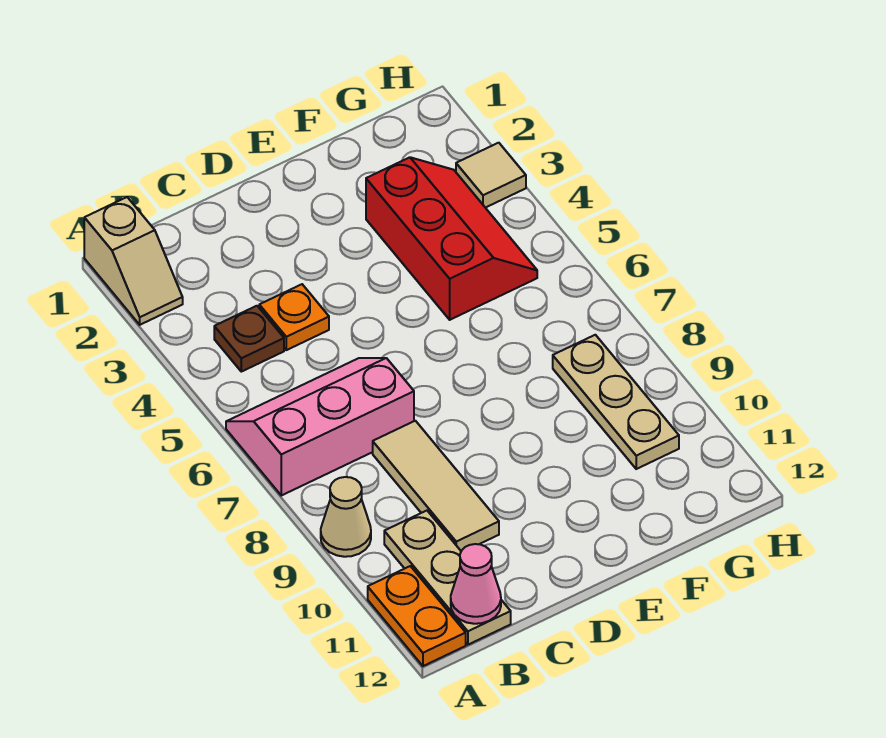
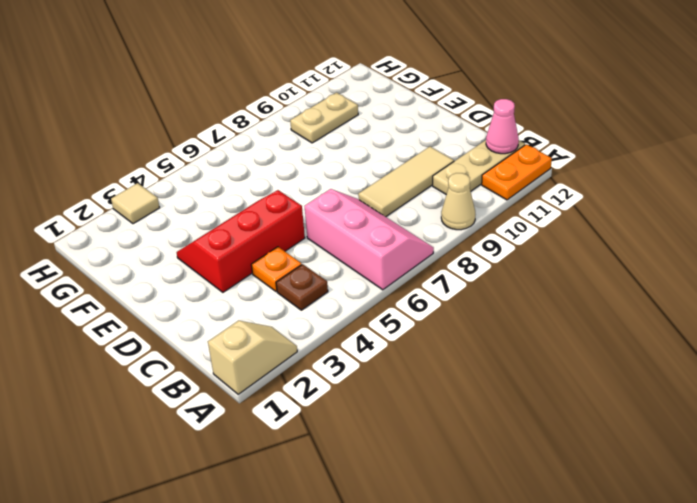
pink 2x3 slope [226,358,414,495] -> pink 2x3 slope turned to [305,189,434,290]
red 2x3 slope [366,157,537,320] -> red 2x3 slope moved to [177,190,305,292]
tan 1x3 plate [553,335,679,469] -> tan 1x2 plate [290,93,358,143]

